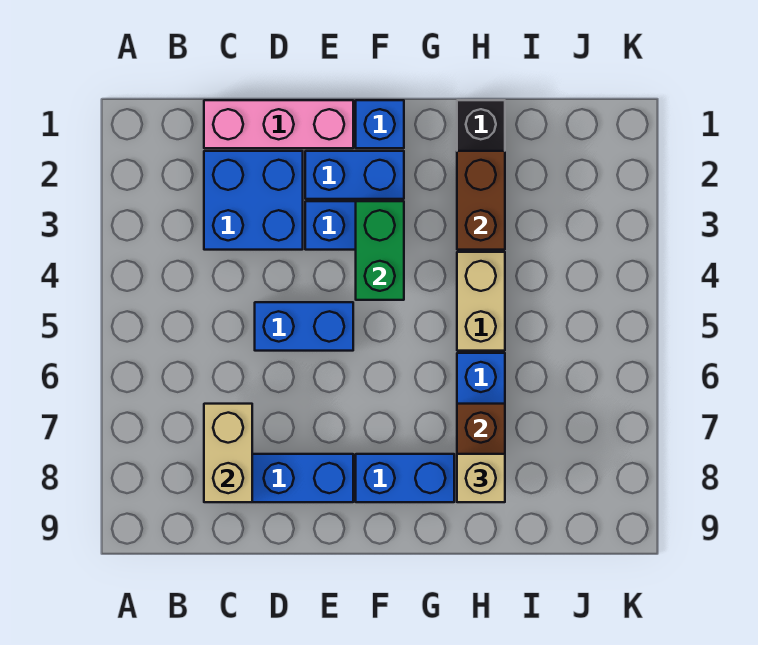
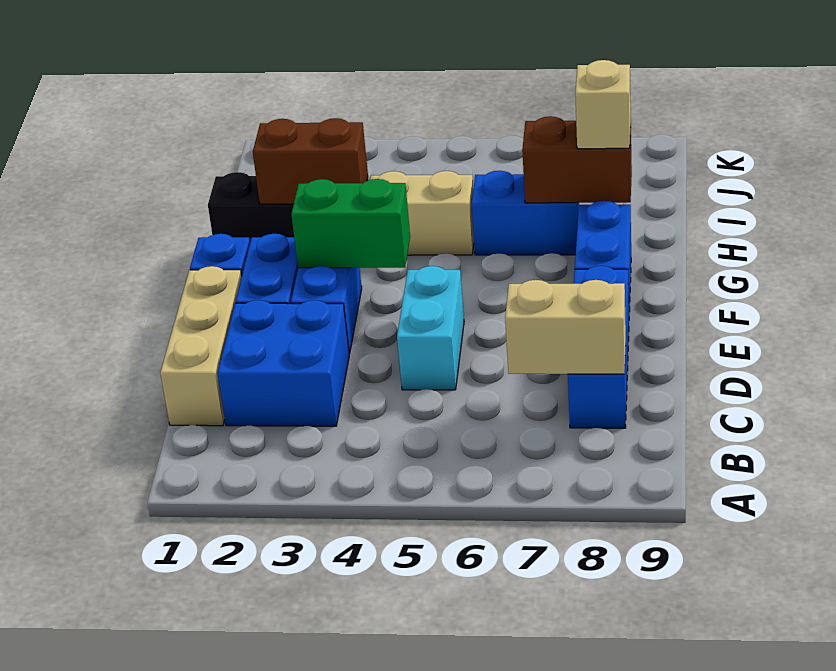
pink 1x3 brick [204,100,353,148] -> tan 1x3 brick [160,266,242,426]
blue 1x2 brick [255,302,353,351] -> cyan 1x2 brick [397,266,464,390]

